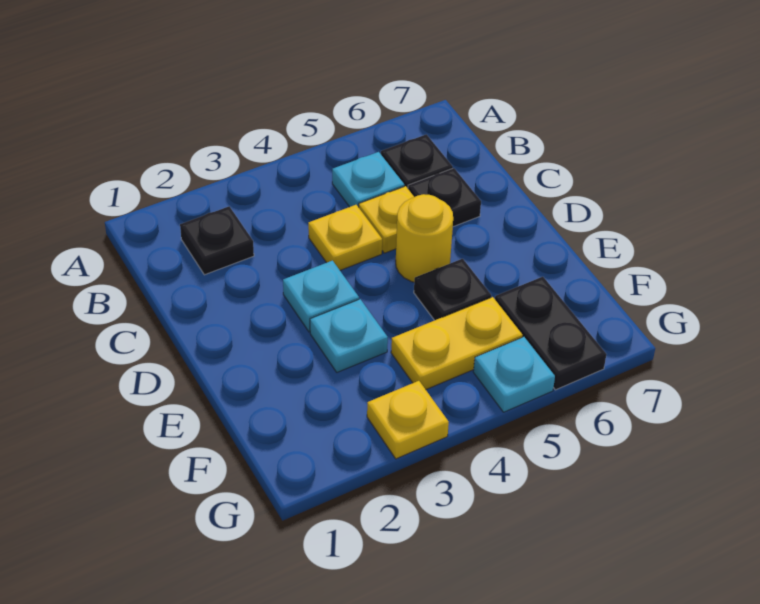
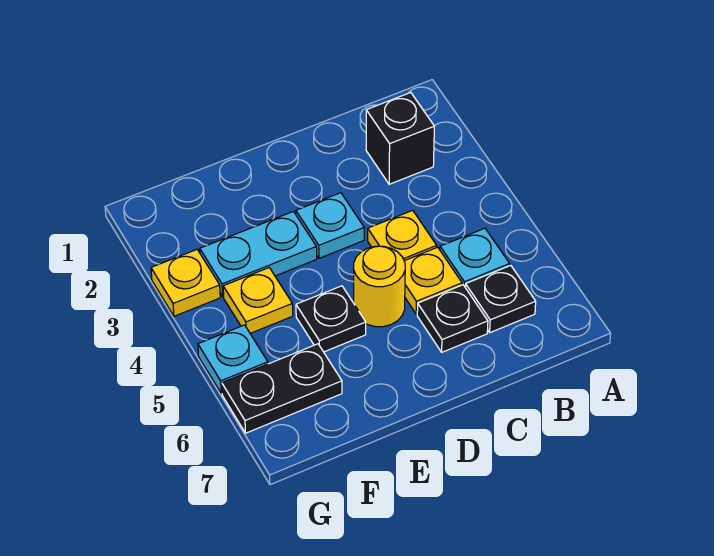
black 1x1 plate [180,206,254,275] -> black 1x1 brick [366,93,434,184]
cyan 1x1 plate [310,299,388,372] -> cyan 1x2 plate [200,211,317,297]
yellow 1x2 plate [391,297,523,389] -> yellow 1x1 plate [223,268,293,333]

